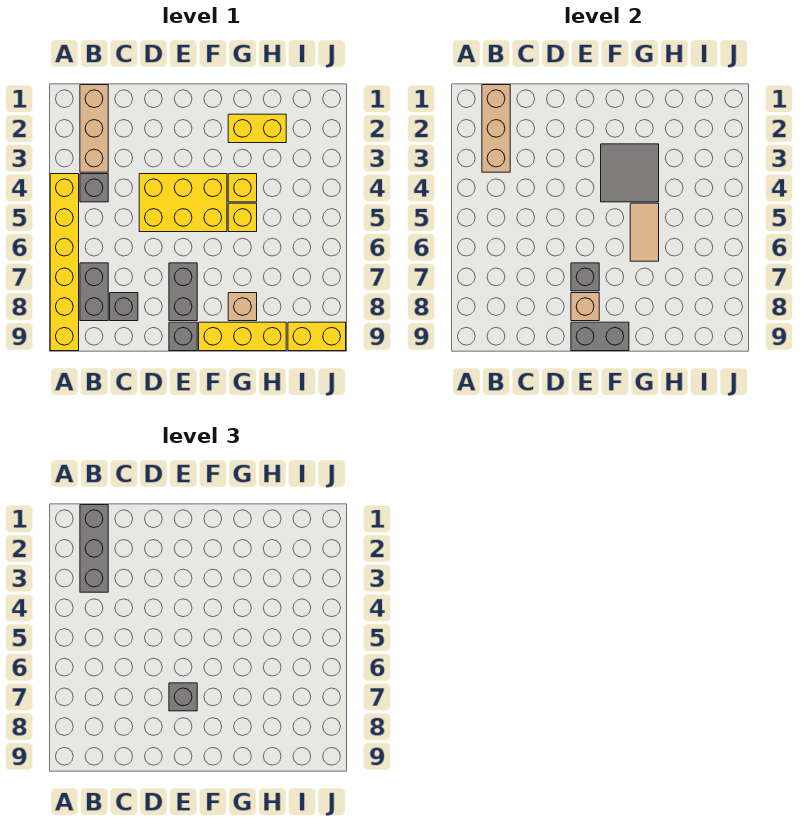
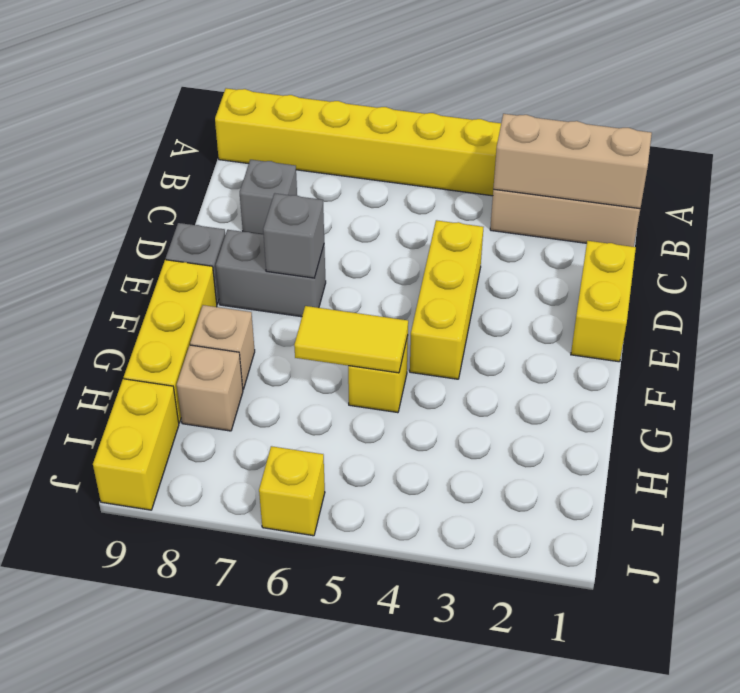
grey 1x3 brick [80,505,108,592] -> none
grey 1x1 brick [80,174,108,202] -> none
grey 1x2 brick [80,263,108,321] -> none
yellow 2x3 brick [139,174,227,232] -> yellow 1x3 brick [410,220,483,379]
grey 1x1 brick [169,683,197,711] -> none
tan 1x1 brick [571,293,599,321] -> tan 1x1 brick moved to [177,345,243,431]
grey 1x2 brick [571,322,629,351] -> none
grey 2x2 tile [601,144,659,202] -> none
yellow 1x2 brick [228,114,286,143] -> yellow 1x2 brick moved to [571,241,636,362]
yellow 1x1 brick [228,174,257,202] -> yellow 1x1 brick moved to [259,446,325,536]
tan 1x2 tile [630,203,659,261] -> yellow 1x2 tile [294,306,408,373]

